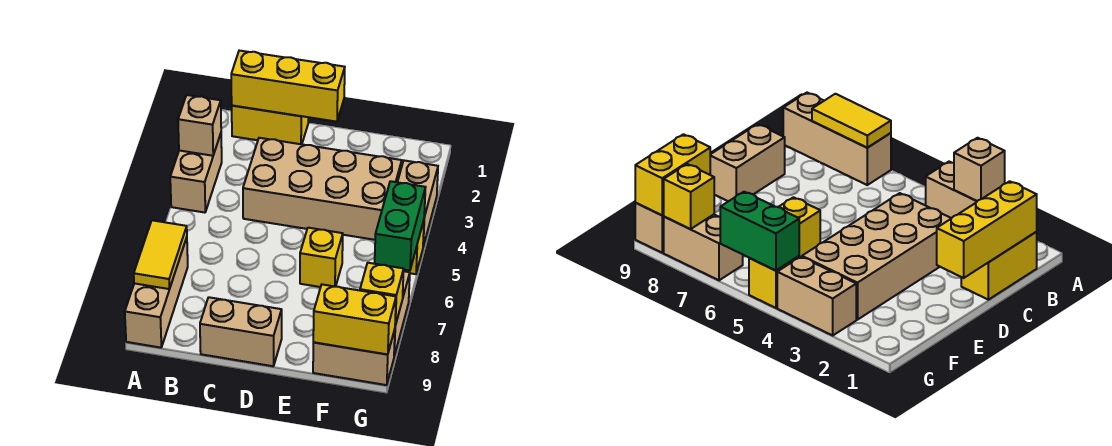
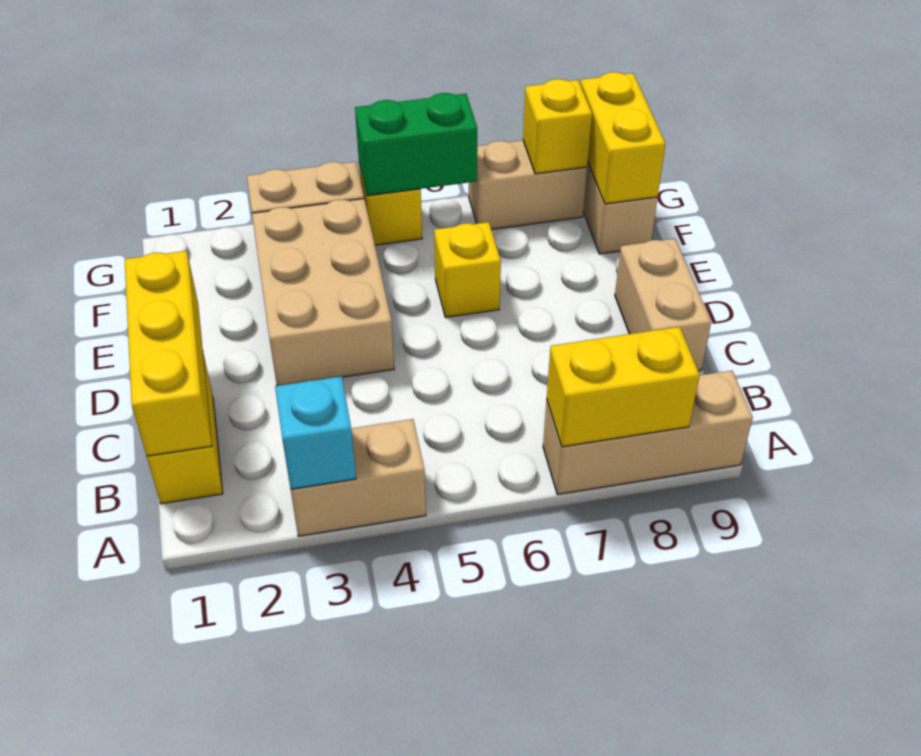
tan 1x1 brick [178,95,221,156] -> cyan 1x1 brick [275,376,356,489]
yellow 1x2 tile [134,220,187,289] -> yellow 1x2 brick [547,327,700,447]
tan 2x4 brick [243,138,402,240] -> tan 2x3 brick [252,199,394,386]

